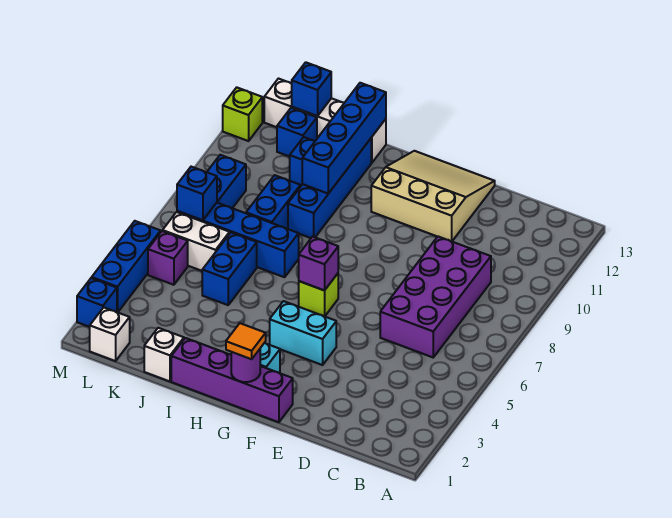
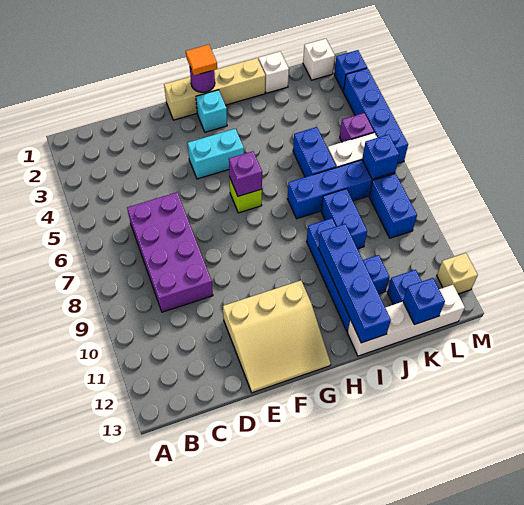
purple 1x4 brick [171,338,293,422] -> tan 1x4 brick [164,58,266,120]
blue 1x3 brick [92,221,161,312] -> blue 1x4 brick [343,68,408,164]
lime 1x1 brick [223,87,262,141] -> tan 1x1 brick [437,253,478,294]

